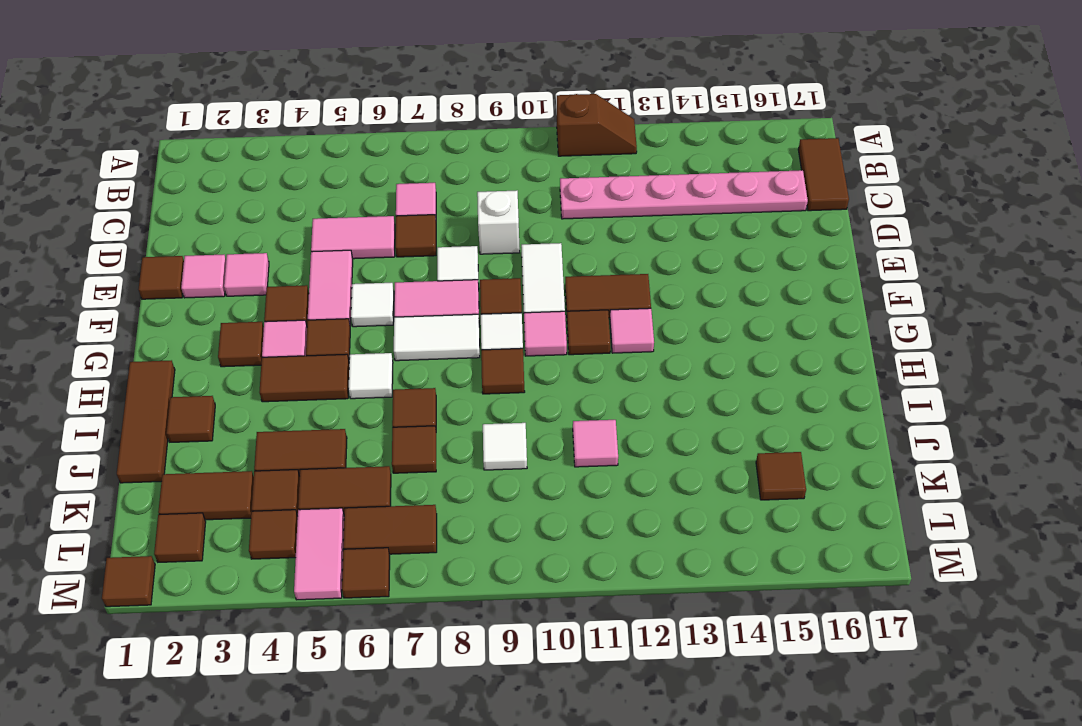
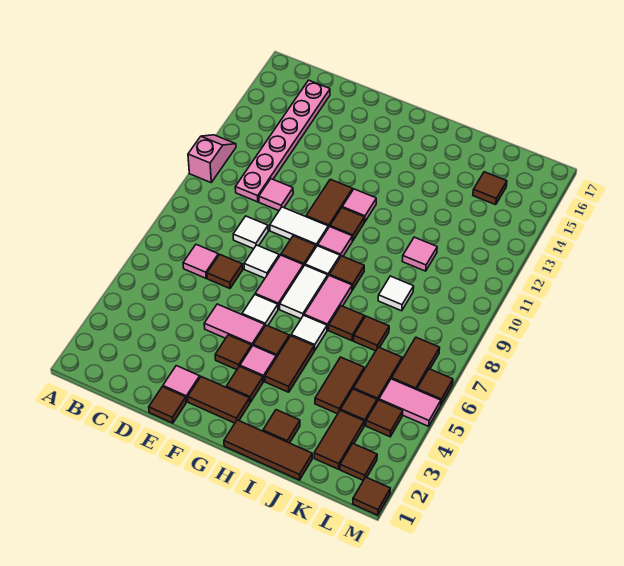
brown 1x2 slope [557,94,637,156] -> pink 1x2 slope [188,135,236,183]
brown 1x2 tile [798,138,849,211] -> brown 1x2 tile moved to [188,377,250,423]
pink 1x2 tile [311,216,395,259] -> pink 1x2 tile moved to [304,276,352,330]
white 1x1 brick [477,191,520,254] -> white 1x1 tile [233,216,268,249]
pink 1x1 tile [224,253,269,296] -> pink 1x1 tile moved to [259,179,293,211]

